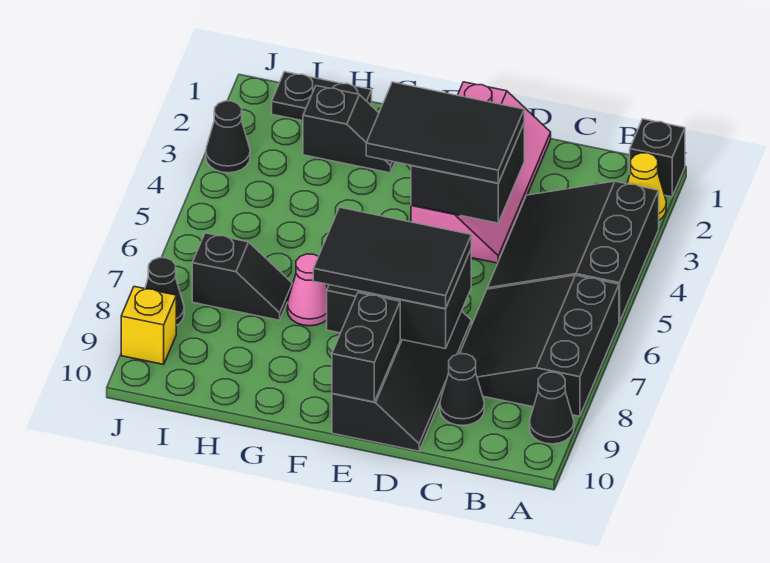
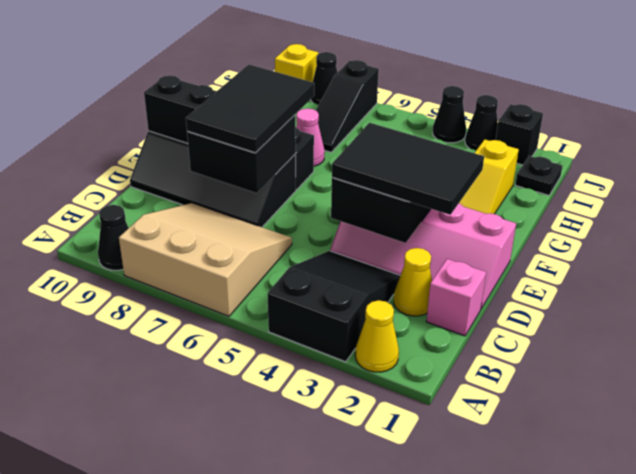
black 1x1 brick [630,119,685,197] -> black 1x1 brick moved to [496,104,543,165]
black 3x3 slope [487,181,659,322] -> black 2x3 slope [268,251,400,362]
black 3x3 slope [460,275,619,416] -> tan 3x3 slope [119,203,292,316]
none -> pink 1x1 brick [426,259,486,336]
none -> yellow 1x1 cone [394,248,432,316]
black 1x1 cone [440,354,484,425] -> black 1x1 cone moved to [433,86,466,143]
black 2x3 tile [366,82,524,183] -> black 2x3 tile turned to [332,123,484,215]
black 1x2 slope [303,86,395,173] -> yellow 1x2 slope [459,139,519,214]
black 1x2 plate [272,72,372,121] -> black 1x1 plate [515,156,563,195]
black 1x2 slope [192,233,292,320] -> black 1x3 slope [316,60,379,152]

